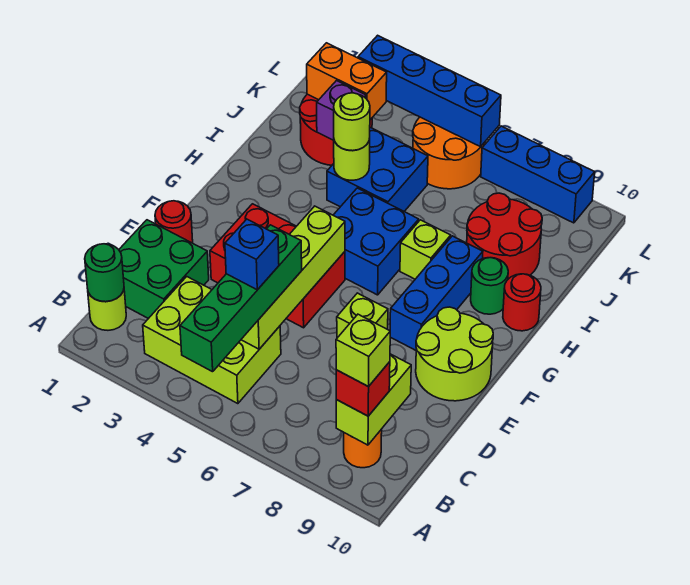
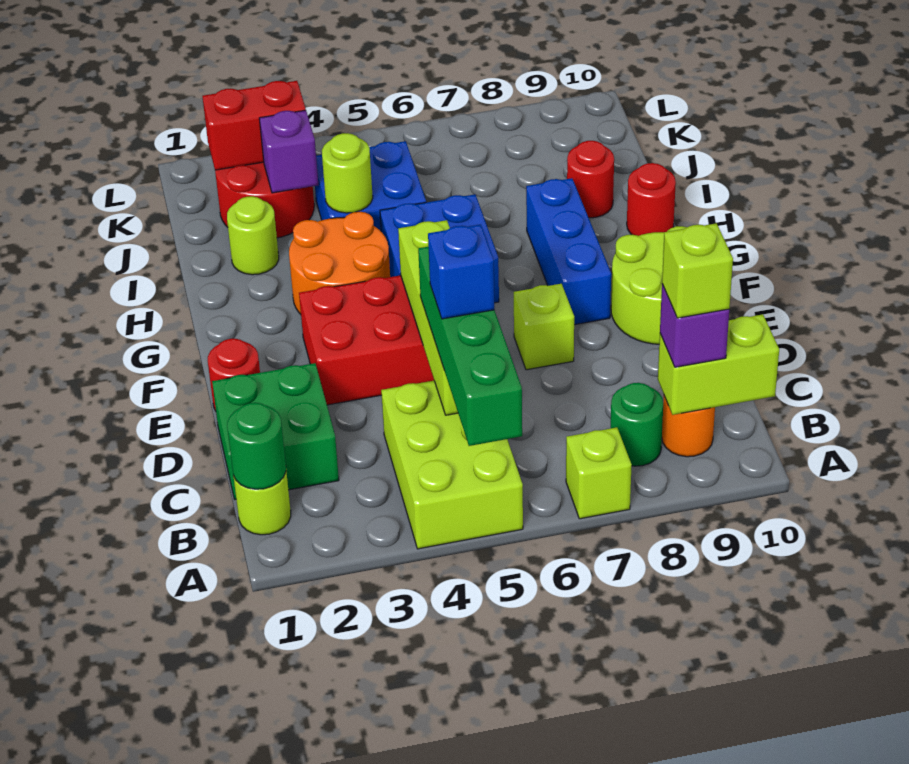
lime 2x3 brick [143,277,281,404] -> lime 2x3 brick turned to [381,381,523,549]
lime 1x2 brick [336,354,411,445] -> lime 1x2 brick turned to [658,314,779,415]
red 1x1 brick [336,362,390,416] -> purple 1x1 brick [660,284,729,367]
lime 1x1 brick [400,220,451,279] -> lime 1x1 brick moved to [566,427,632,519]
green 1x1 round brick [471,258,508,314] -> green 1x1 round brick moved to [611,383,663,466]
lime 1x1 round brick [334,93,370,151] -> lime 1x1 round brick moved to [227,196,279,275]
red 2x2 round brick [467,193,542,279] -> red 1x1 round brick [567,141,614,218]
orange 1x2 brick [307,43,387,120] -> red 1x2 brick [202,81,306,170]
orange 2x2 round brick [413,117,485,189] -> orange 2x2 round brick moved to [289,212,390,314]
blue 1x4 brick [358,35,501,147] -> none
blue 1x3 brick [481,126,595,223] -> none

